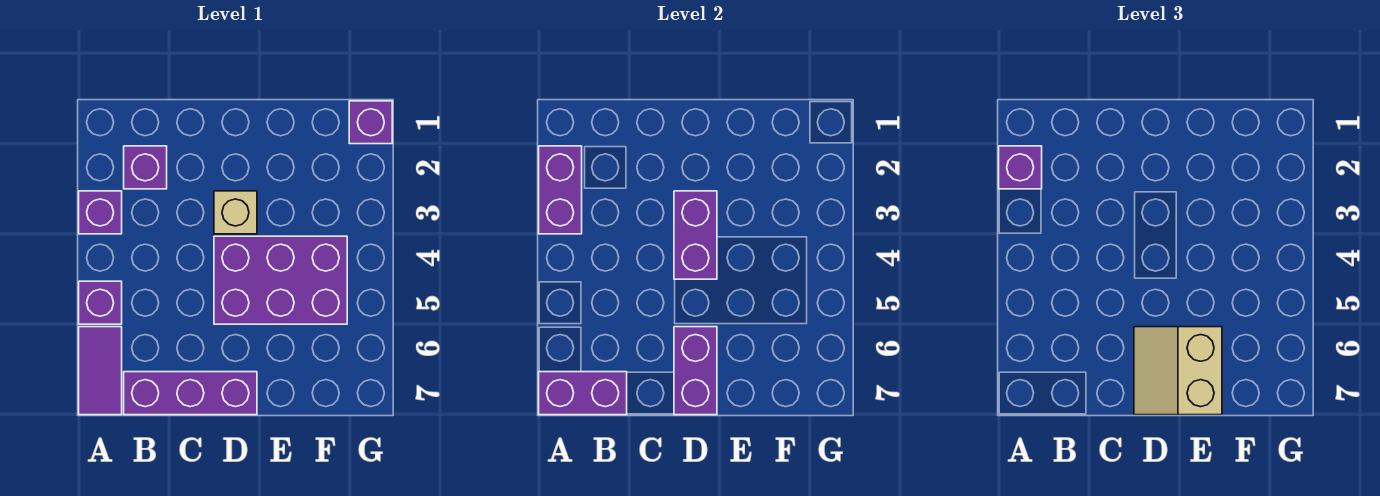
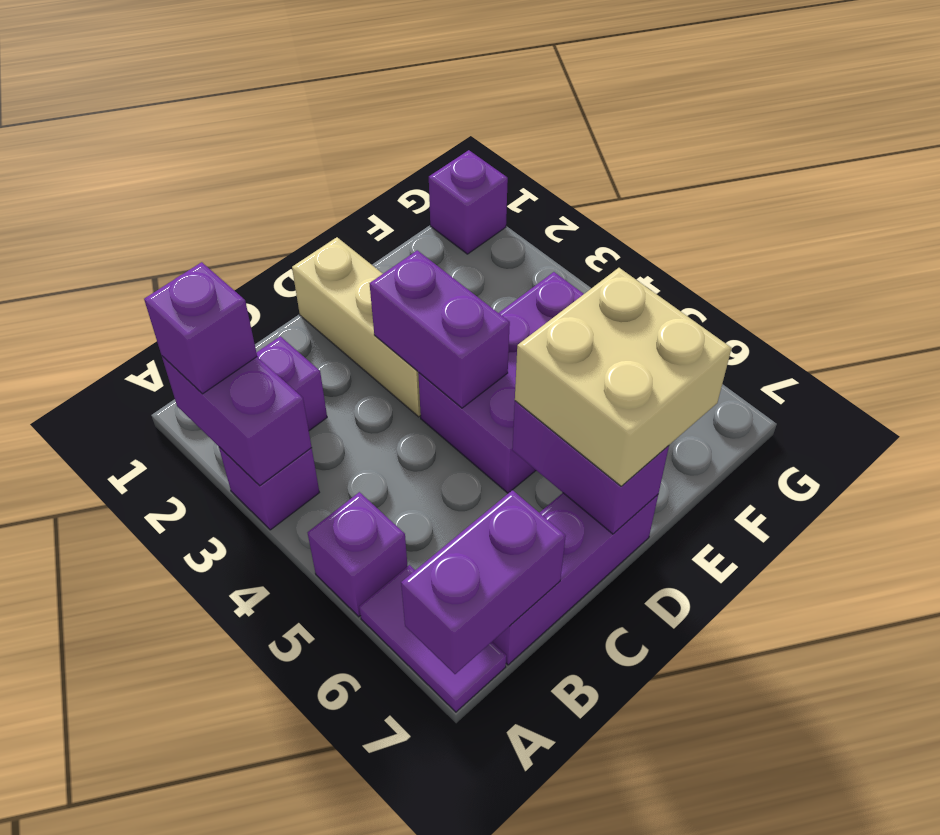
tan 1x1 brick [214,191,257,234] -> tan 1x3 brick [292,237,421,417]
tan 2x2 slope [1134,327,1222,415] -> tan 2x2 brick [515,268,732,486]

